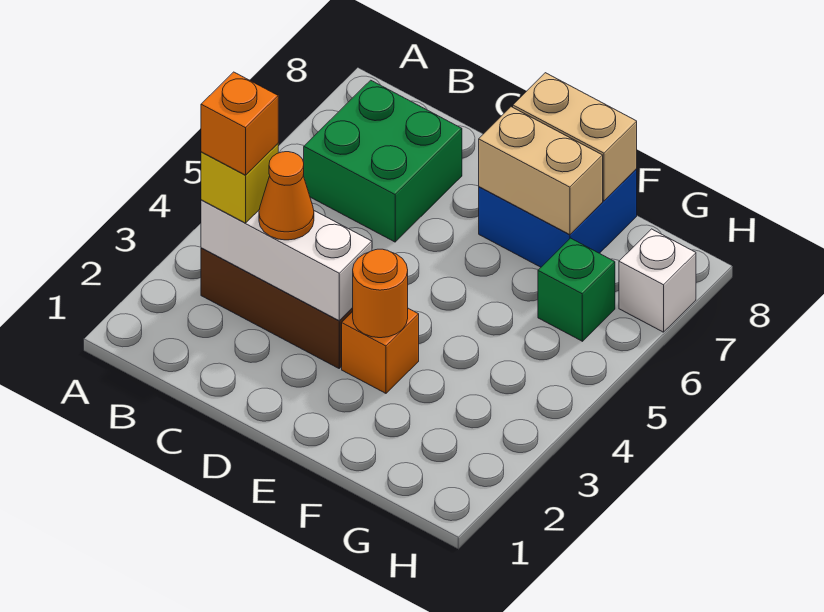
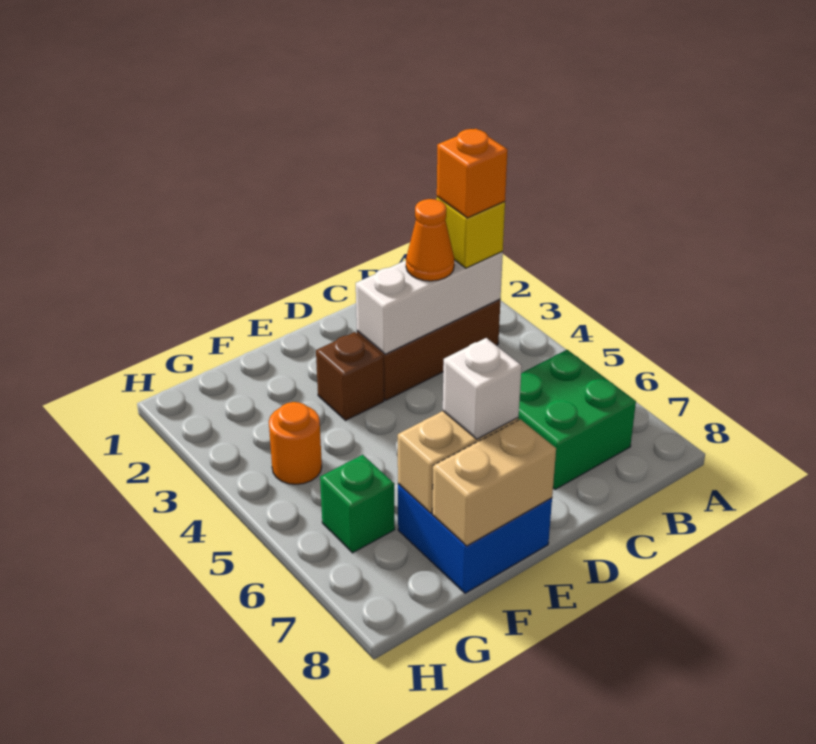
orange 1x1 brick [342,308,419,393] -> brown 1x1 brick [316,332,384,420]
orange 1x1 round brick [353,249,408,338] -> orange 1x1 round brick moved to [269,402,322,484]
white 1x1 brick [619,229,696,332] -> white 1x1 brick moved to [443,338,522,439]

